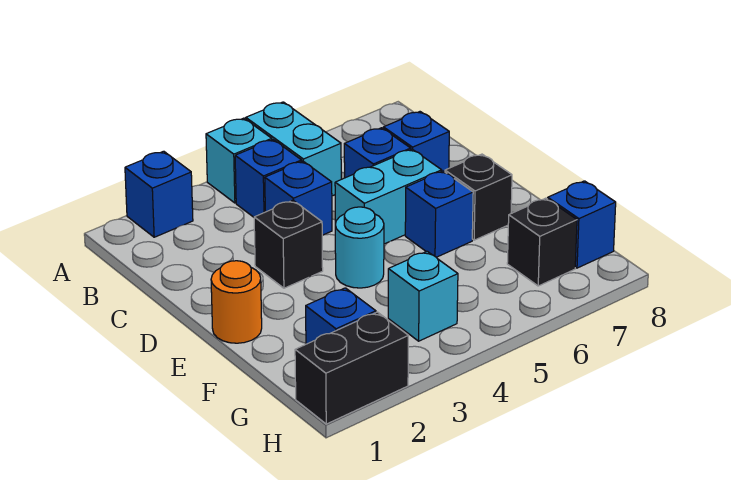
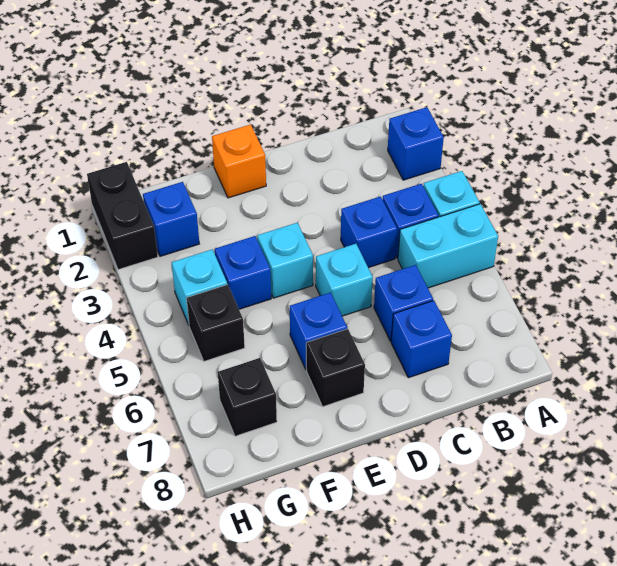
black 1x1 brick [254,200,323,288] -> black 1x1 brick moved to [187,284,245,361]
cyan 1x2 brick [335,149,442,244] -> cyan 1x1 brick [316,244,373,316]
orange 1x1 round brick [211,261,262,343] -> orange 1x1 brick [212,125,266,198]
cyan 1x1 round brick [335,207,384,288] -> cyan 1x1 brick [257,223,313,298]
blue 1x1 brick [548,181,616,268] -> blue 1x1 brick moved to [215,236,271,309]

